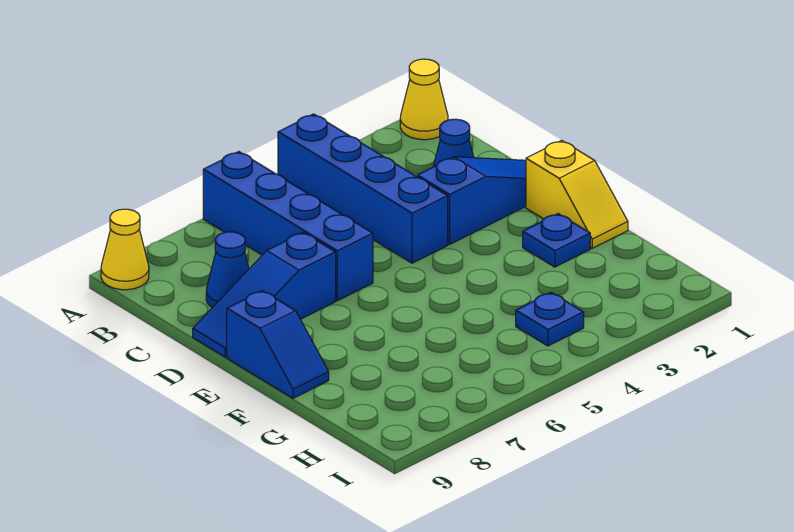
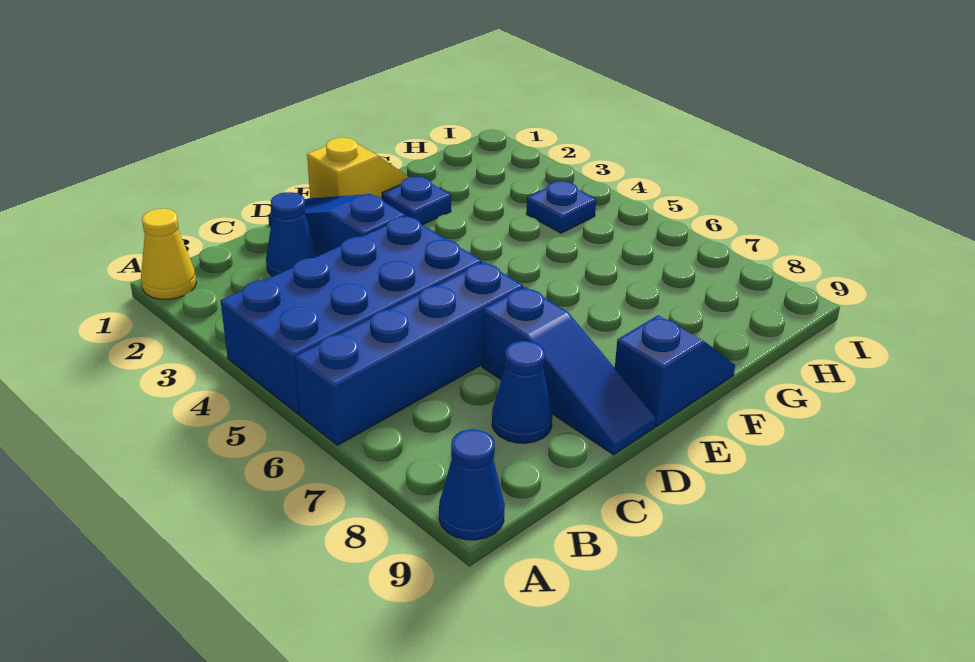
blue 1x4 brick [278,114,448,263] -> blue 2x4 brick [221,216,482,414]
yellow 1x1 cone [101,209,149,290] -> blue 1x1 cone [439,429,505,540]

